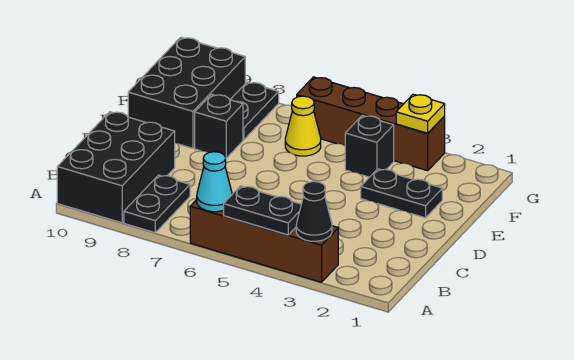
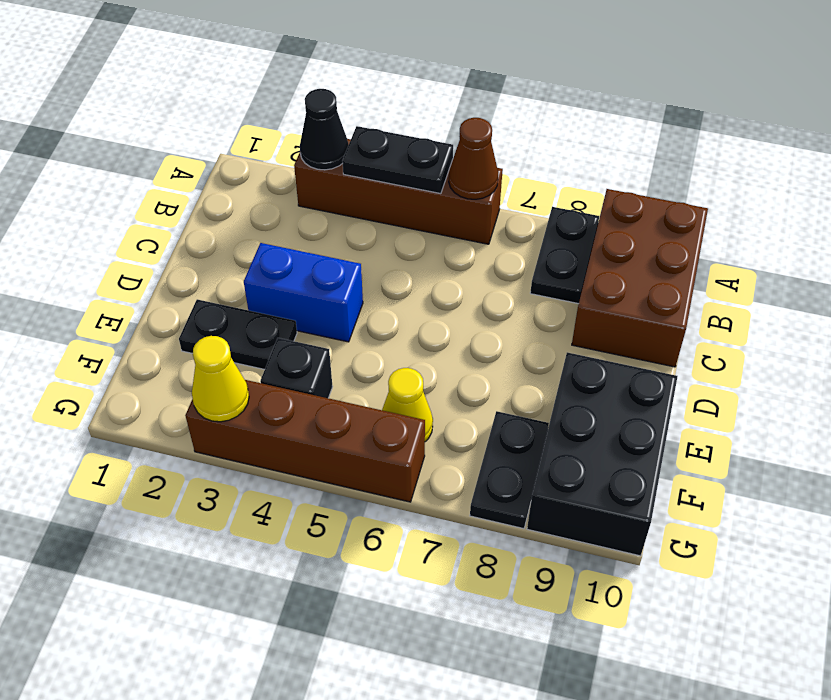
cyan 1x1 cone [197,152,232,212] -> brown 1x1 cone [449,118,498,199]
black 2x3 brick [57,112,175,223] -> brown 2x3 brick [572,189,708,367]
none -> blue 1x2 brick [244,243,363,342]
black 1x1 brick [195,94,243,158] -> none
yellow 1x1 plate [396,94,445,133] -> yellow 1x1 cone [192,336,249,422]

